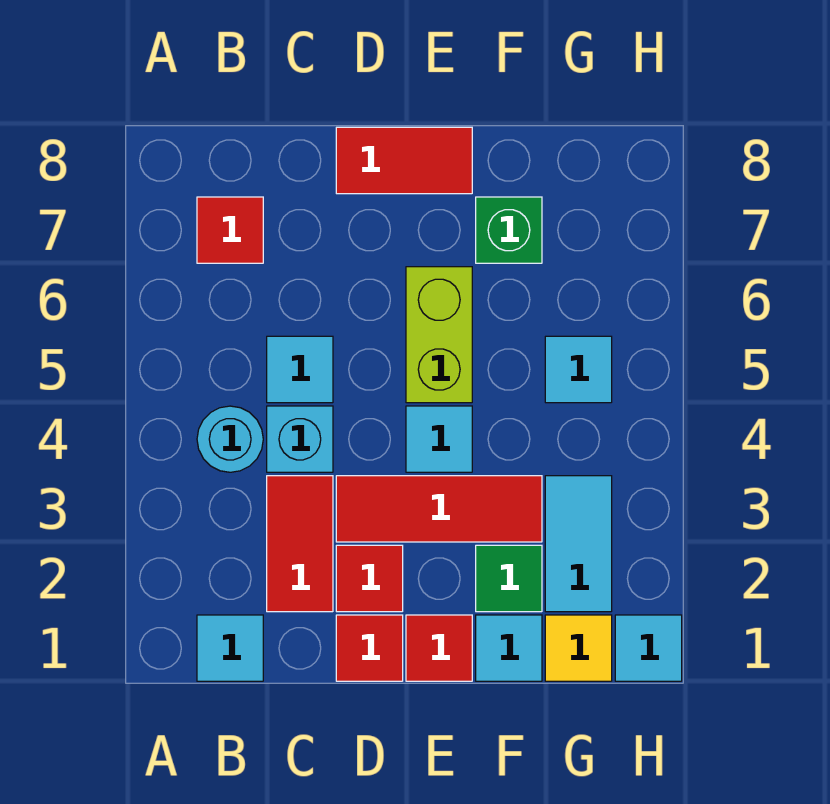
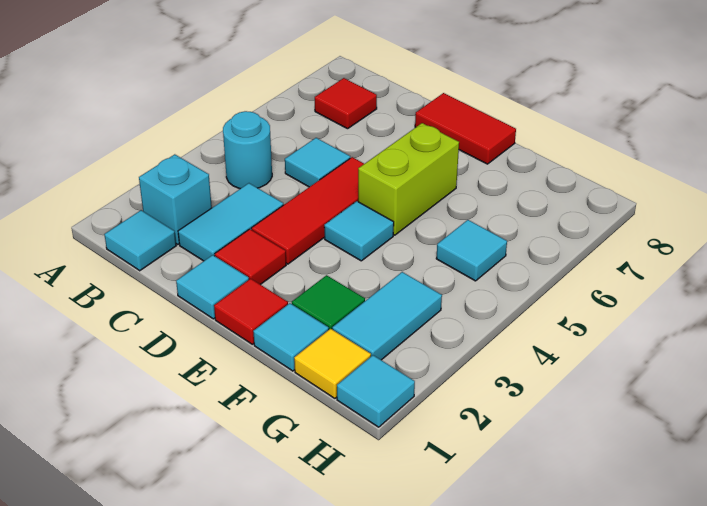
red 1x2 tile [267,476,333,612] -> cyan 1x2 tile [178,183,283,261]
cyan 1x1 brick [267,406,333,472] -> cyan 1x1 brick moved to [139,154,212,245]
red 1x1 tile [336,615,403,681] -> cyan 1x1 tile [176,255,249,319]
red 1x3 tile [336,476,542,542] -> red 1x3 tile turned to [251,157,364,264]
green 1x1 brick [476,197,542,263] -> none

